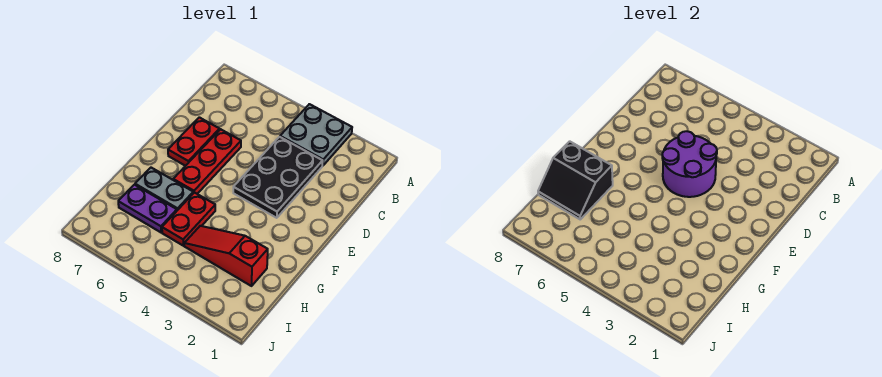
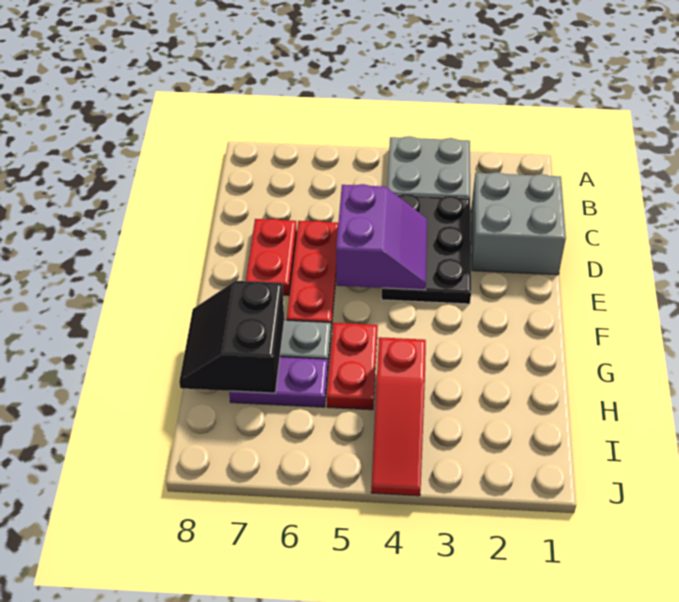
none -> grey 2x2 brick [471,172,566,275]
purple 2x2 round brick [662,131,717,197] -> purple 2x2 slope [336,184,427,290]
black 2x2 slope [538,141,613,219] -> black 2x2 slope turned to [179,281,284,393]
red 1x3 slope [184,226,268,286] -> red 1x3 slope turned to [371,337,426,496]

